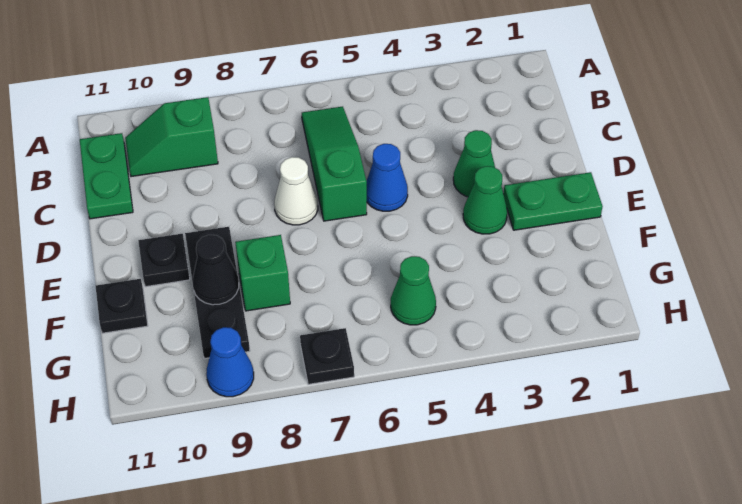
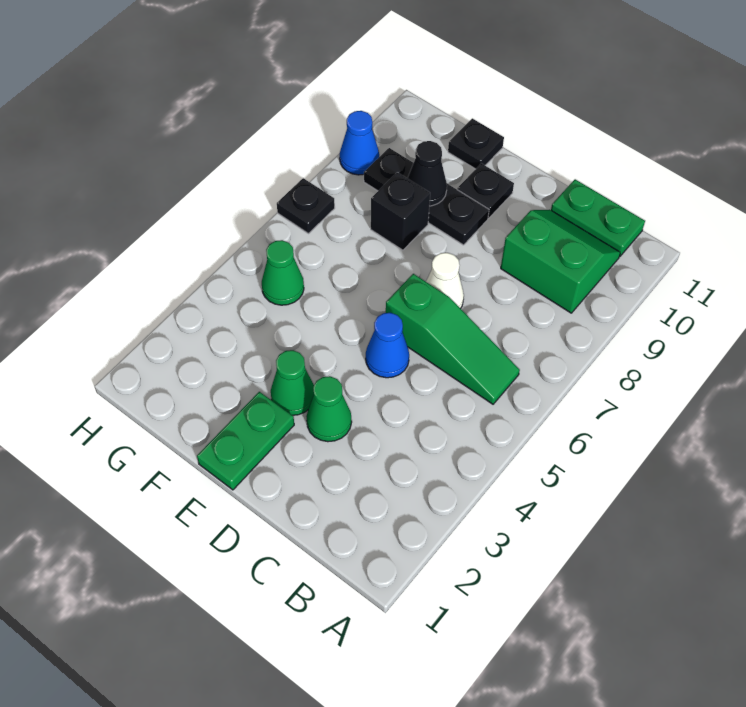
green 1x2 slope [125,97,218,177] -> green 2x2 slope [501,210,620,313]
green 1x1 brick [235,235,290,311] -> black 1x1 brick [371,172,430,250]

